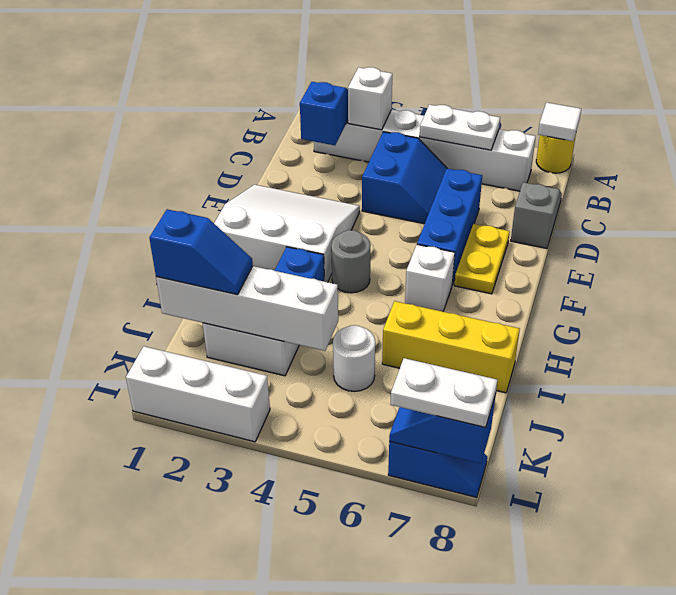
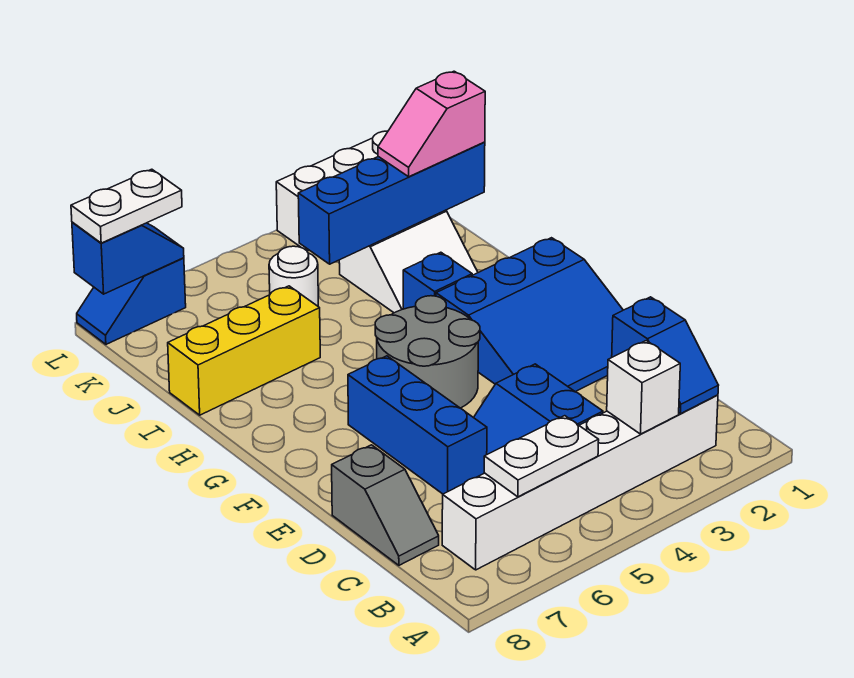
yellow 1x1 round brick [536,134,576,173] -> none
white 1x1 tile [538,102,581,141] -> none
white 3x3 slope [214,185,360,282] -> blue 3x3 slope [436,238,623,392]
yellow 1x2 plate [454,224,510,294] -> none
grey 1x1 round brick [331,230,371,293] -> grey 2x2 round brick [375,296,480,408]
white 1x1 brick [405,245,455,312] -> none
white 1x4 brick [156,266,338,351] -> blue 1x4 brick [298,142,485,264]
blue 1x2 slope [149,209,253,295] -> pink 1x2 slope [378,71,485,177]

